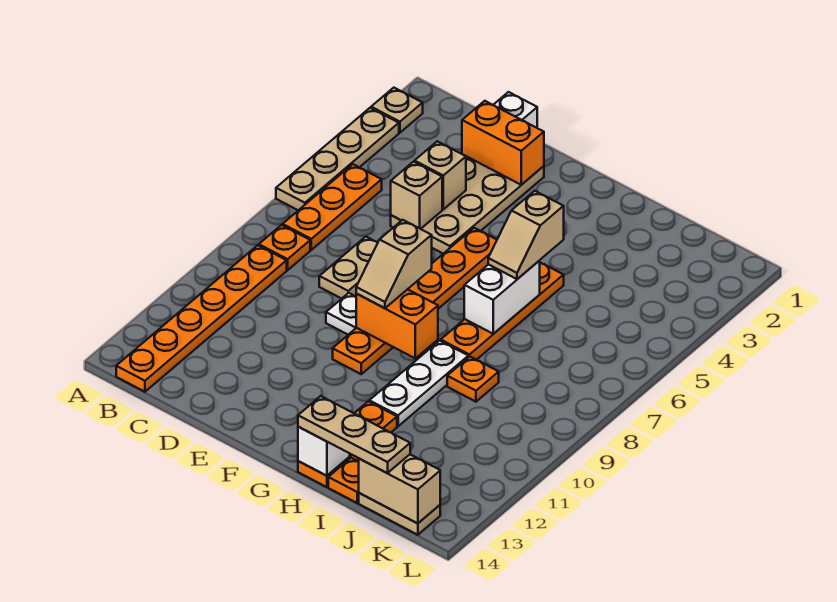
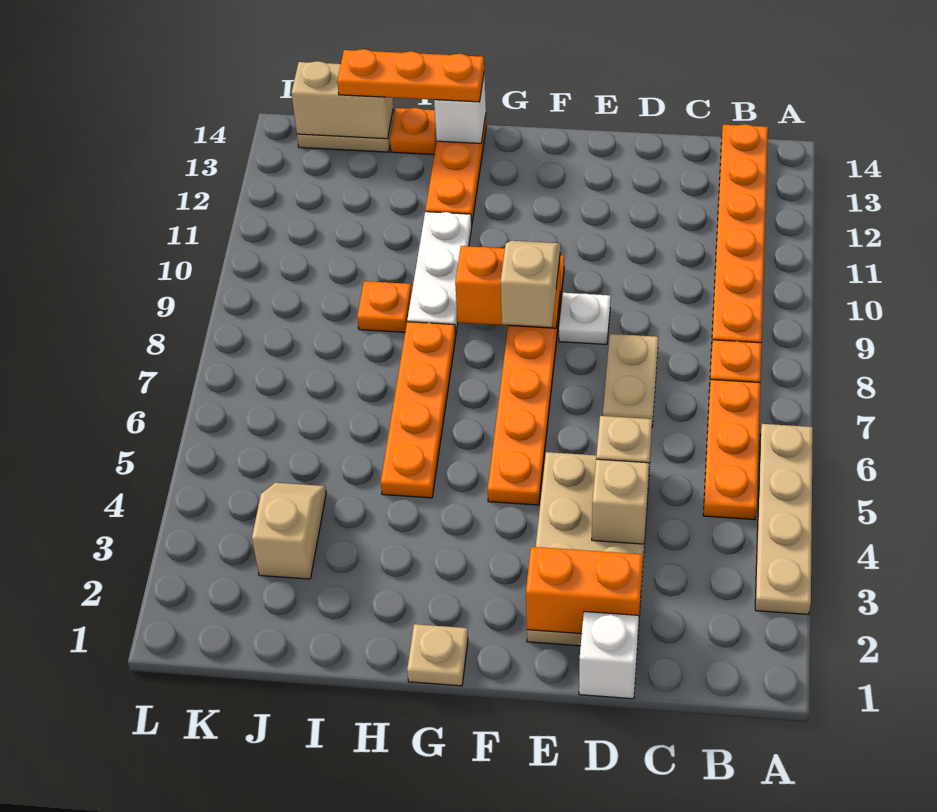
tan 1x1 plate [371,88,423,133] -> tan 1x1 plate moved to [407,624,468,686]
tan 1x2 slope [488,191,564,279] -> tan 1x2 slope moved to [252,483,326,579]
white 1x2 brick [464,261,540,334] -> none
tan 1x3 plate [298,396,410,473] -> orange 1x3 plate [337,49,484,102]

